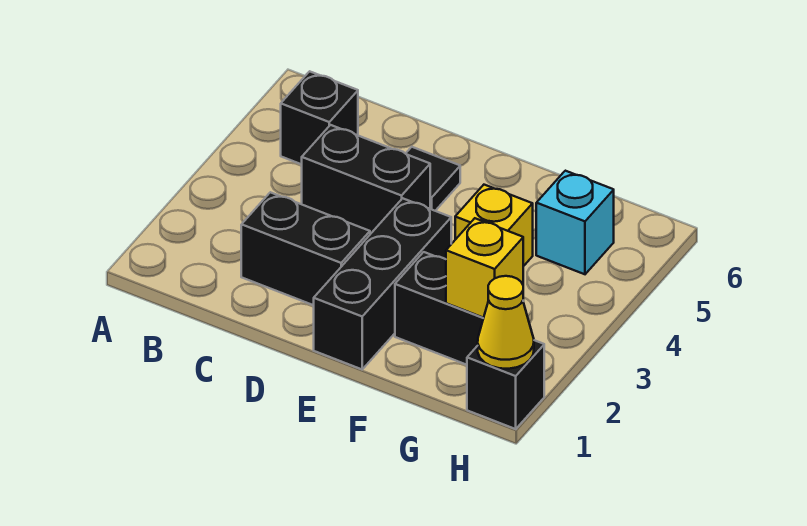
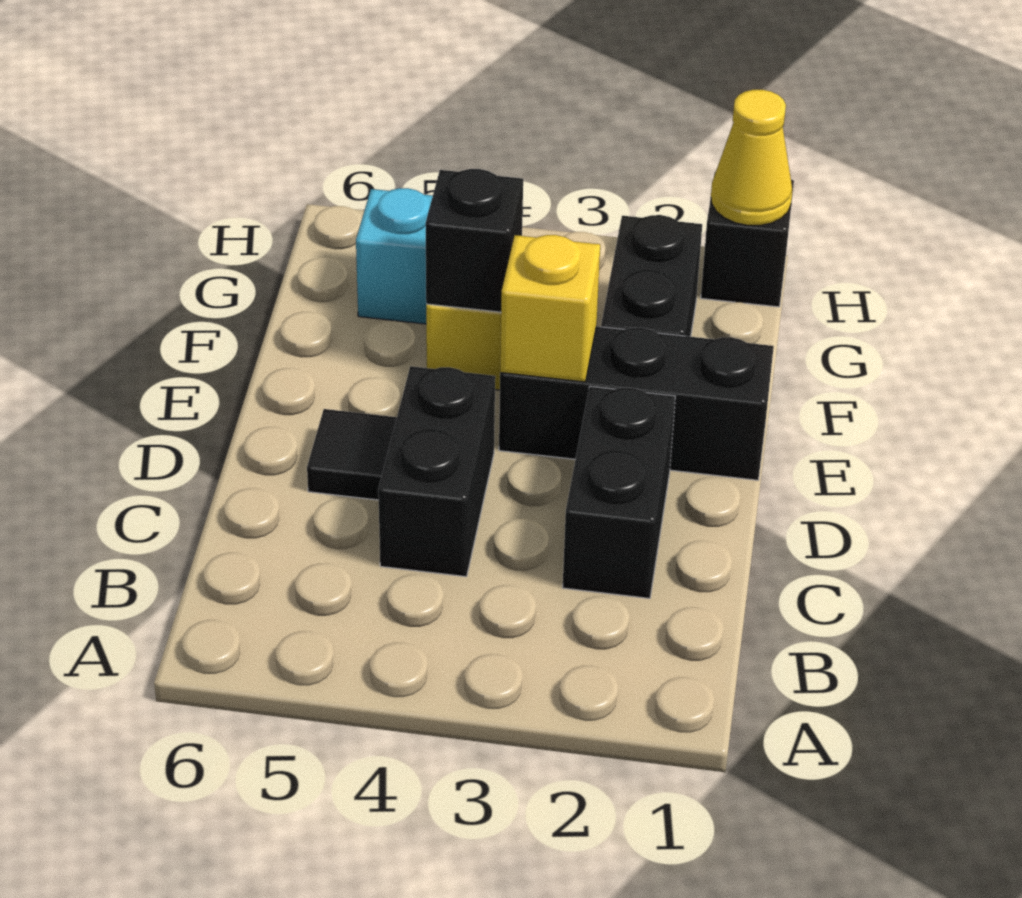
black 1x1 brick [281,71,358,164] -> black 1x1 brick moved to [426,169,523,312]
yellow 1x1 brick [446,218,523,318] -> yellow 1x1 brick moved to [500,235,600,382]

